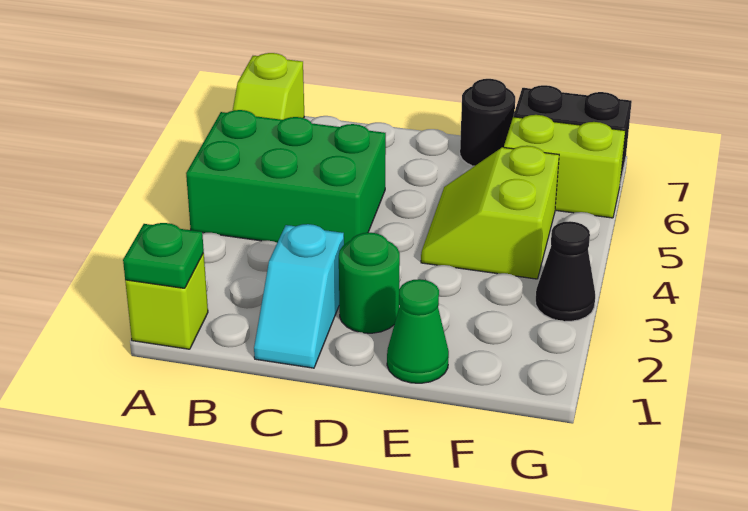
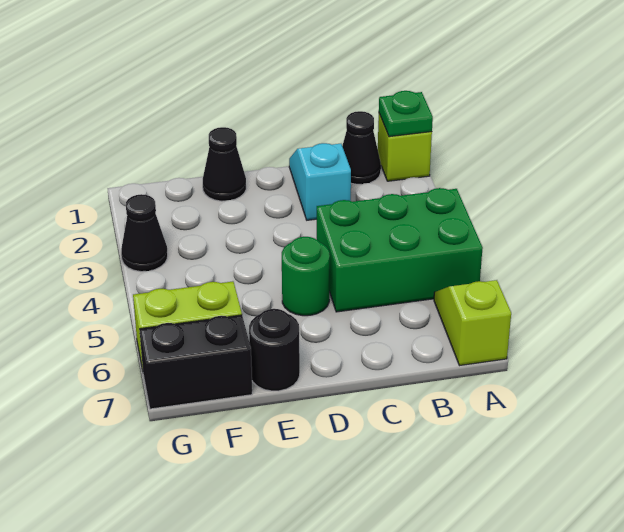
none -> black 1x1 cone [342,111,381,184]
green 1x1 round brick [339,233,400,333] -> green 1x1 round brick moved to [282,237,330,316]
green 1x1 cone [387,279,449,383] -> black 1x1 cone [203,127,246,201]
lime 2x2 slope [421,146,559,279] -> none

